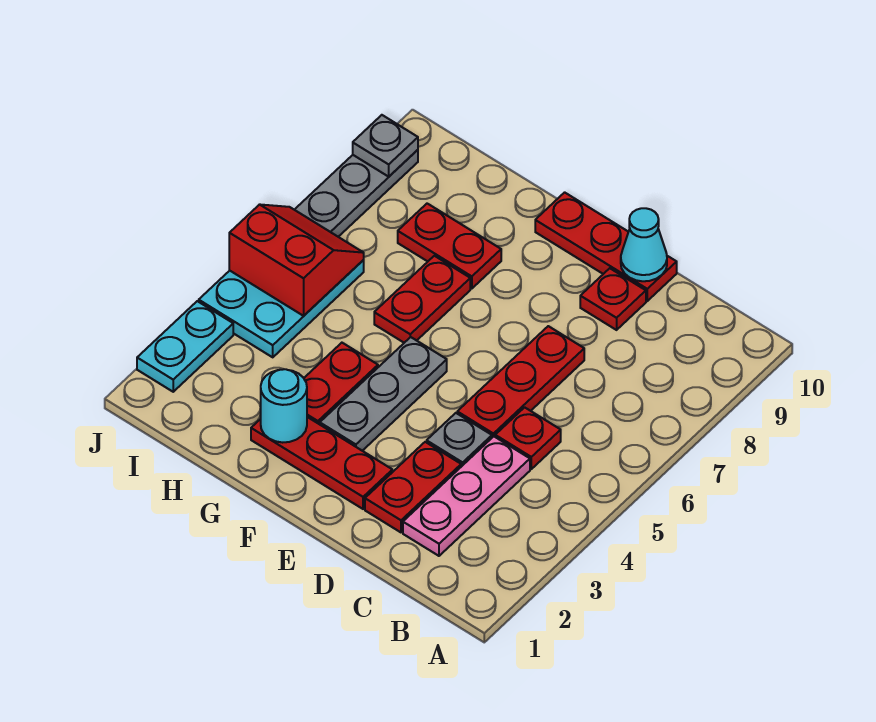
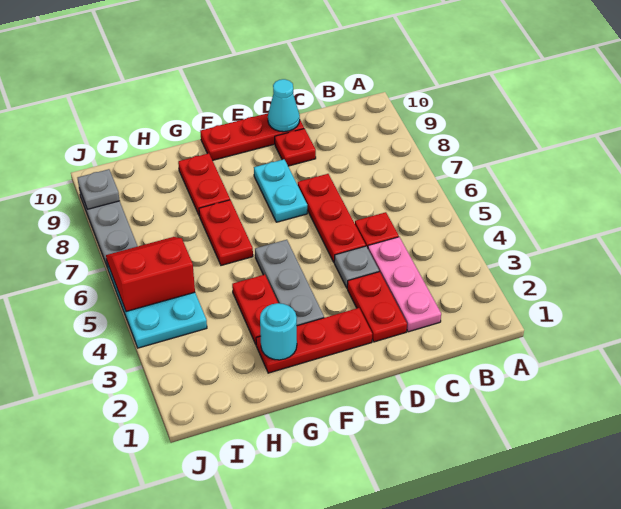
red 1x2 plate [398,204,501,289] -> red 1x2 plate turned to [178,153,230,216]
cyan 1x2 plate [137,301,233,392] -> cyan 1x2 plate moved to [254,159,307,222]

